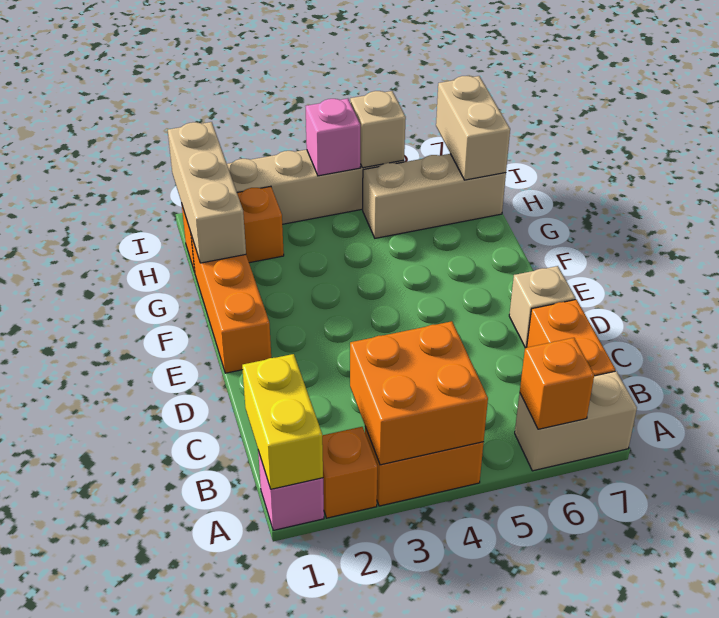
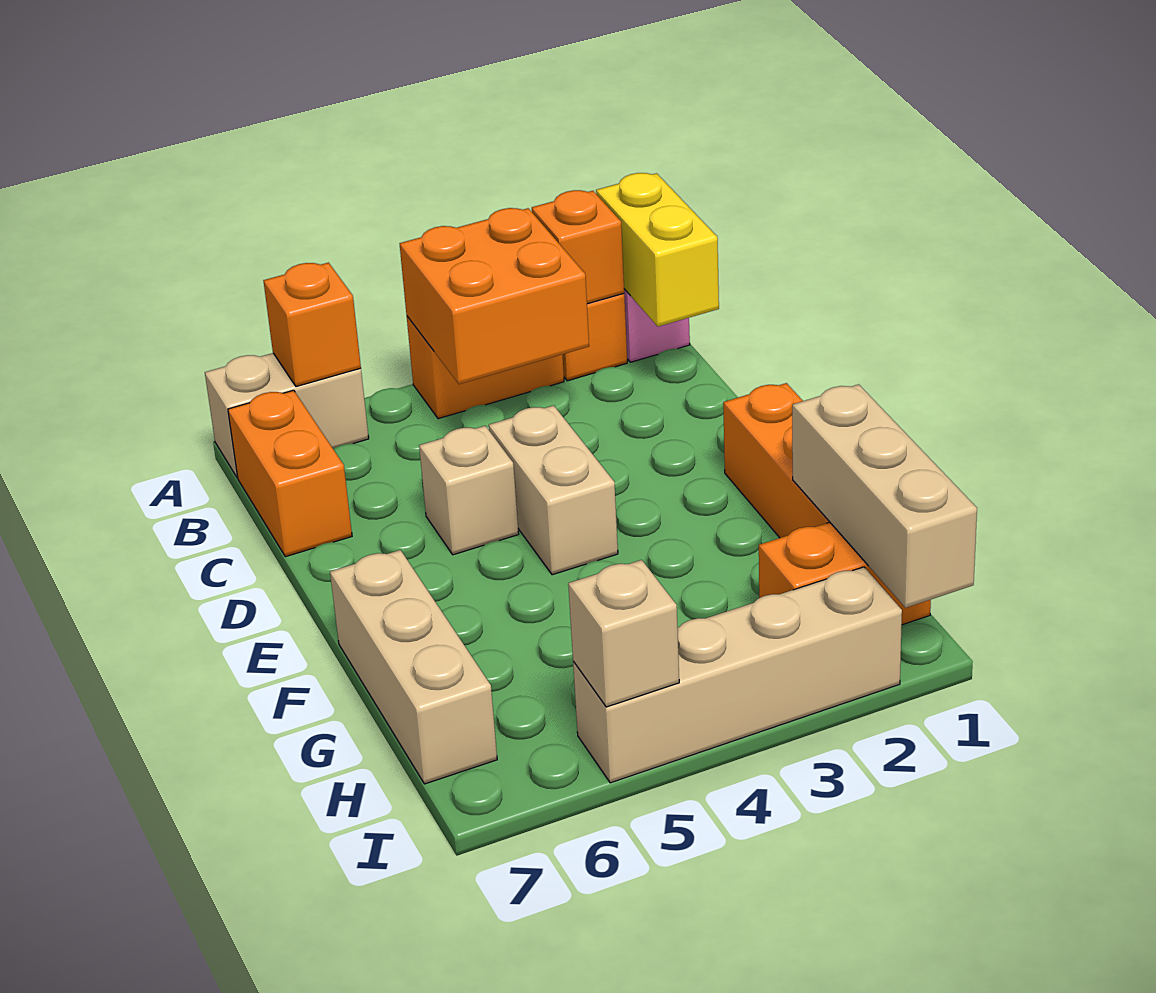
none -> orange 1x1 brick [532,190,624,304]
tan 1x1 brick [509,266,576,348] -> tan 1x1 brick moved to [419,426,519,555]
tan 1x3 brick [363,154,506,238] -> tan 1x3 brick turned to [330,550,497,784]
tan 1x2 brick [436,76,510,180] -> tan 1x2 brick moved to [489,405,618,575]
pink 1x1 brick [306,99,360,176] -> none

